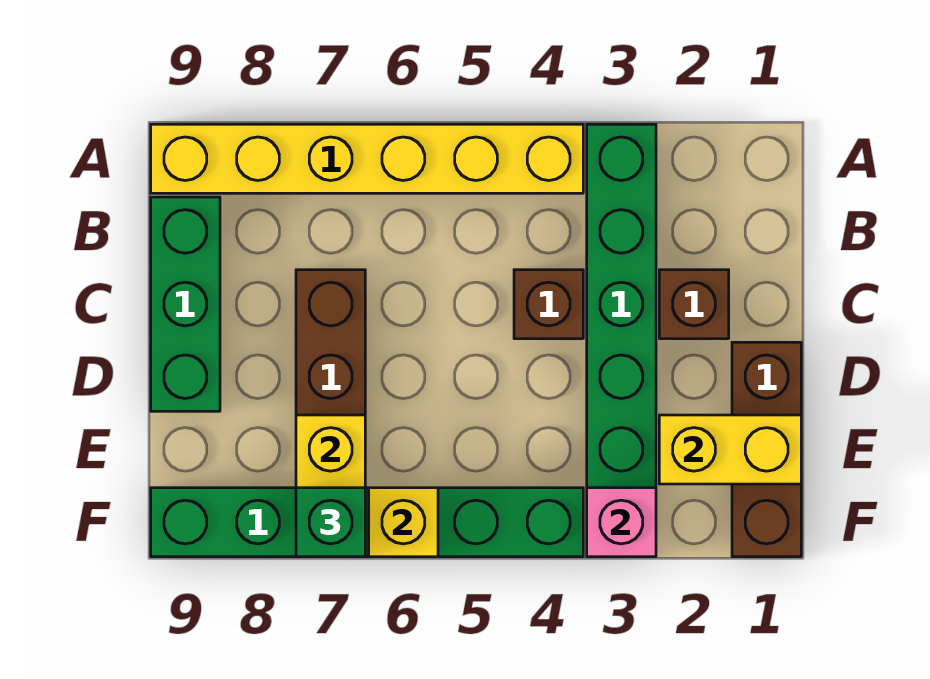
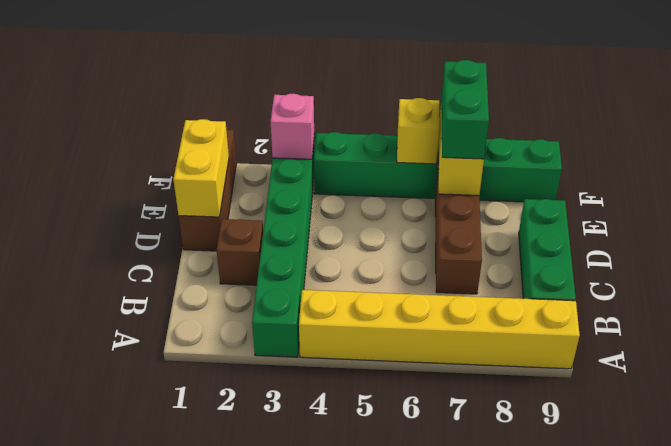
brown 1x1 brick [514,270,583,339] -> none
yellow 1x2 brick [659,415,801,484] -> yellow 1x2 brick turned to [173,119,229,217]
green 1x1 brick [296,488,365,557] -> green 1x2 brick [441,60,489,159]

